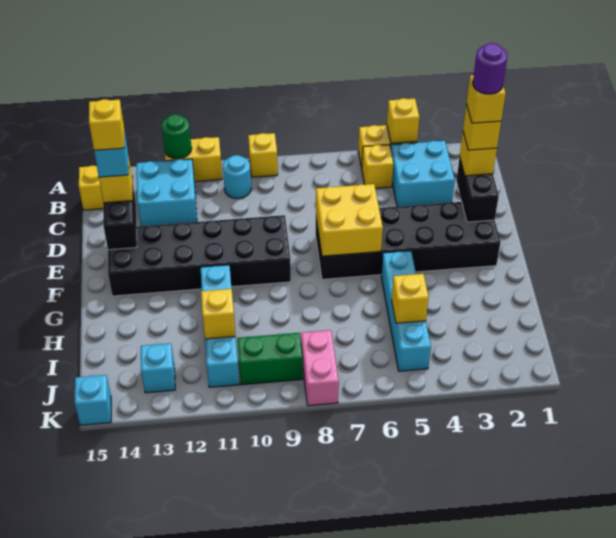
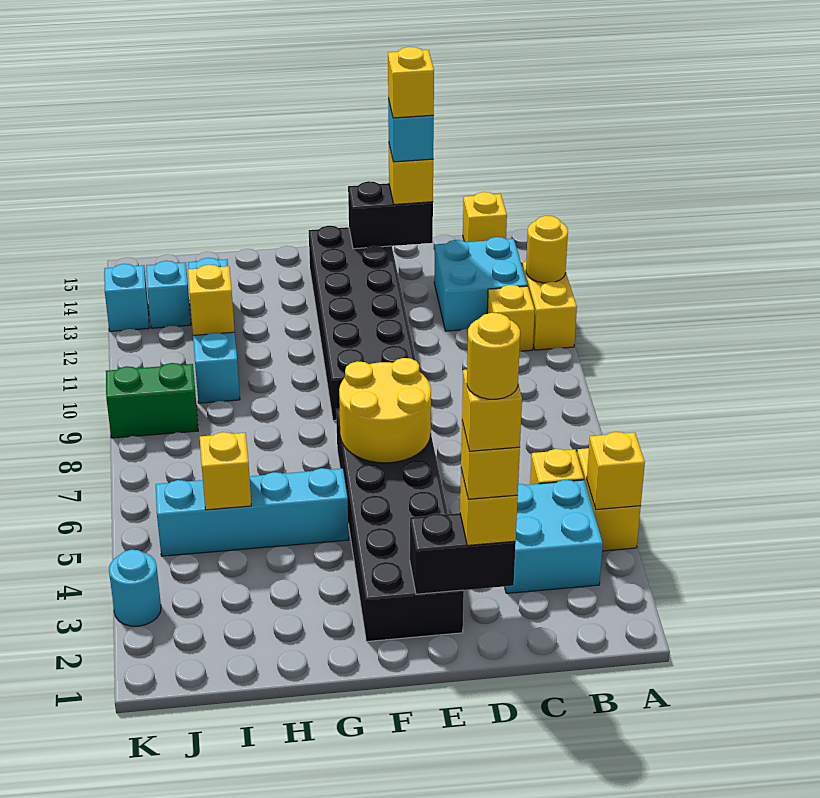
yellow 1x1 brick [248,133,278,177] -> yellow 1x1 brick moved to [487,285,535,351]
green 1x1 round brick [162,114,192,159] -> yellow 1x1 round brick [526,216,568,283]
cyan 1x1 round brick [223,155,251,199] -> cyan 1x1 round brick moved to [109,550,161,626]
purple 1x1 round brick [473,43,507,94] -> yellow 1x1 round brick [467,313,520,399]
yellow 2x2 brick [316,184,383,256] -> yellow 2x2 round brick [339,358,431,463]
cyan 1x4 brick [200,265,239,387] -> cyan 1x4 brick turned to [188,258,240,403]
pink 1x2 brick [301,330,339,406] -> none
green 1x2 brick [237,333,303,385] -> green 1x2 brick turned to [106,363,198,438]
cyan 1x1 brick [75,375,111,425] -> cyan 1x1 brick moved to [104,264,149,331]

